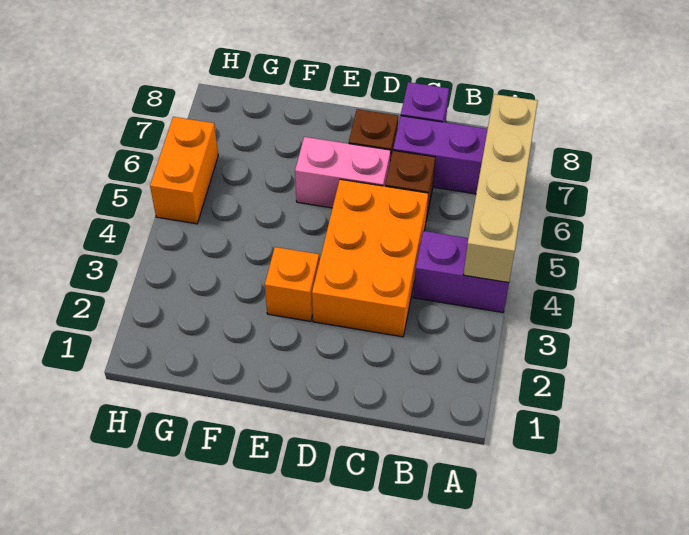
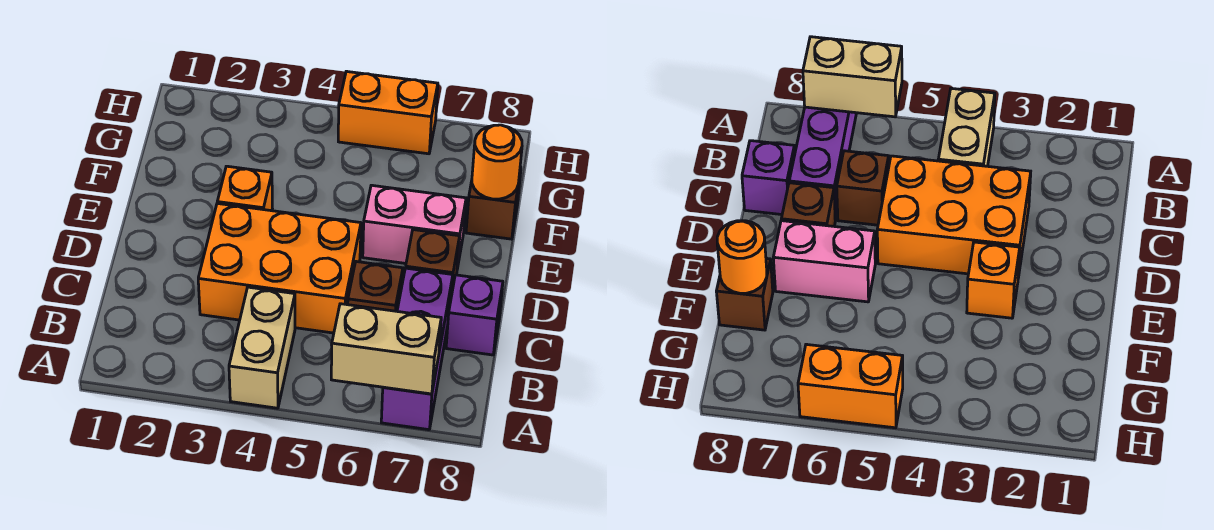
purple 1x2 brick [413,231,509,313] -> tan 1x2 brick [229,287,295,408]
tan 1x4 brick [463,94,538,283] -> tan 1x2 brick [331,304,441,394]
pink 1x2 brick [295,137,391,208] -> pink 1x2 brick turned to [363,185,466,269]
none -> brown 1x1 brick [466,167,521,239]
none -> orange 1x1 round brick [472,125,522,199]

